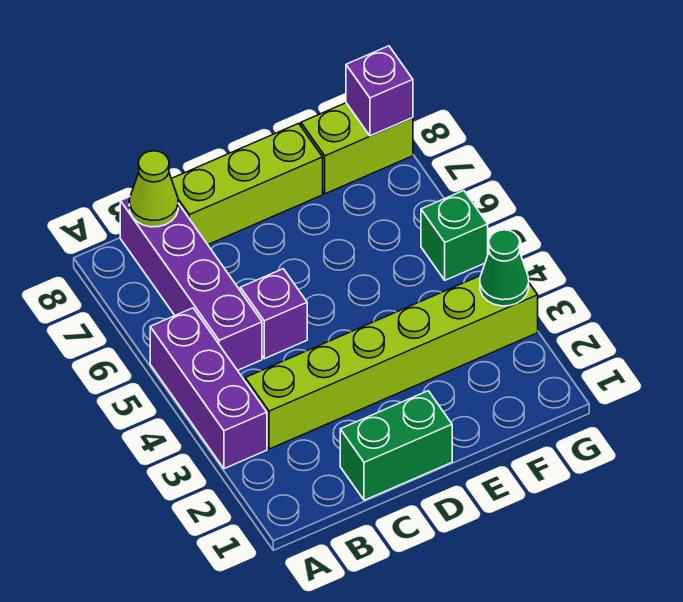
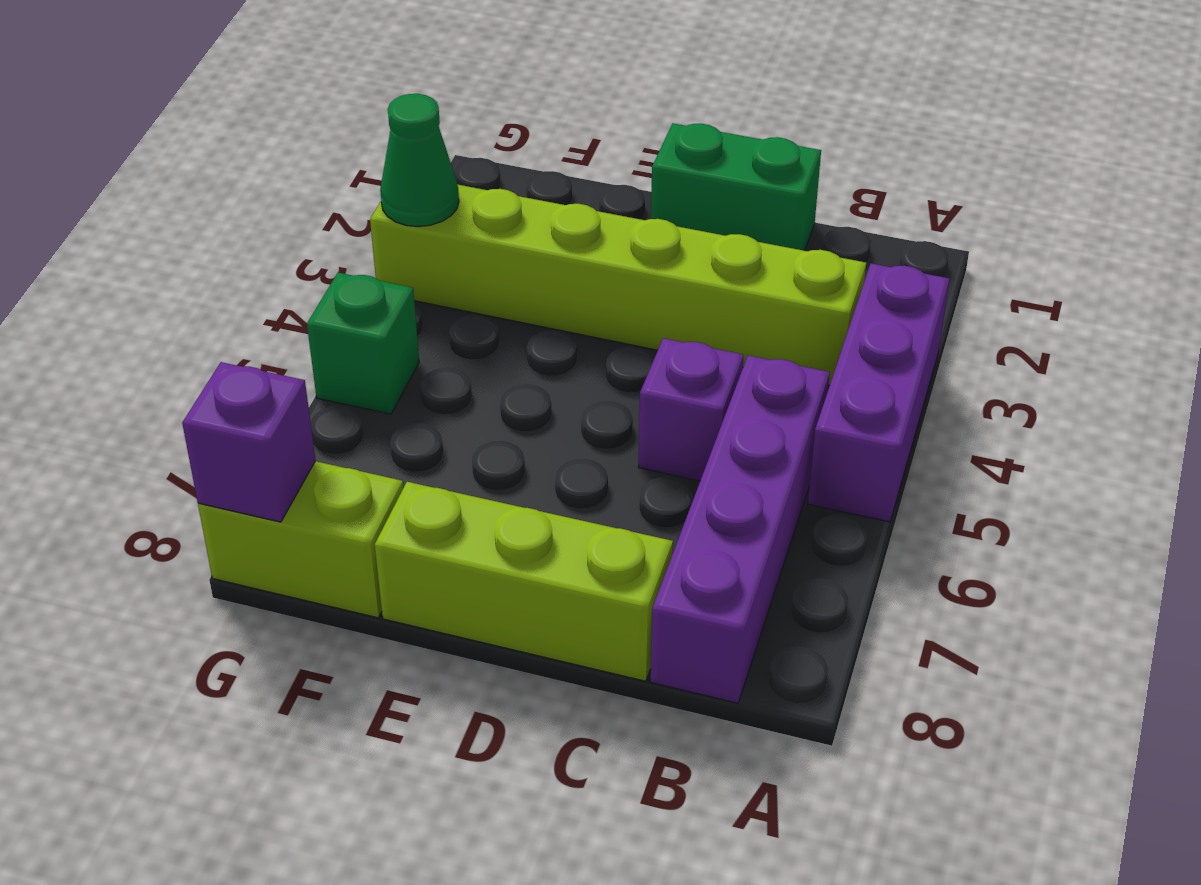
lime 1x1 cone [129,151,178,227] -> none

